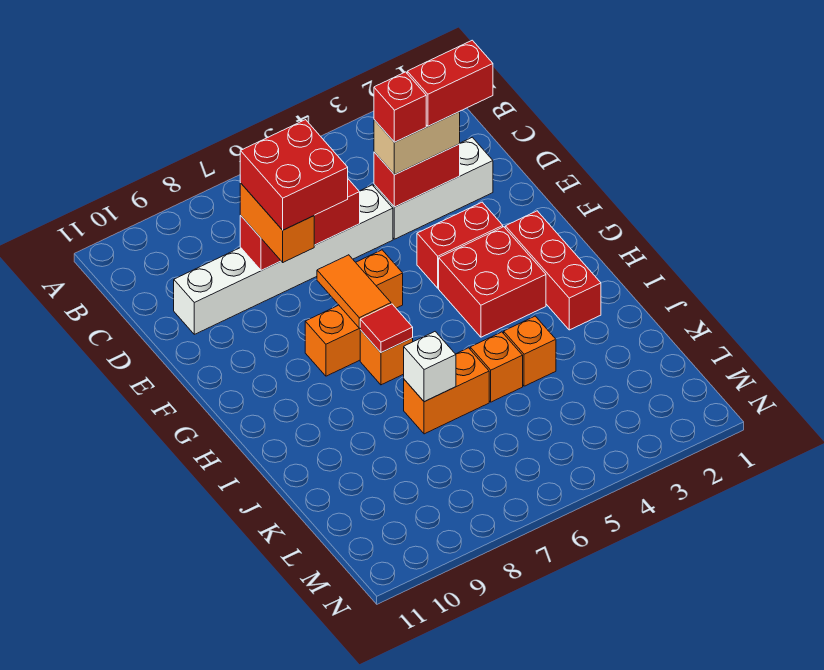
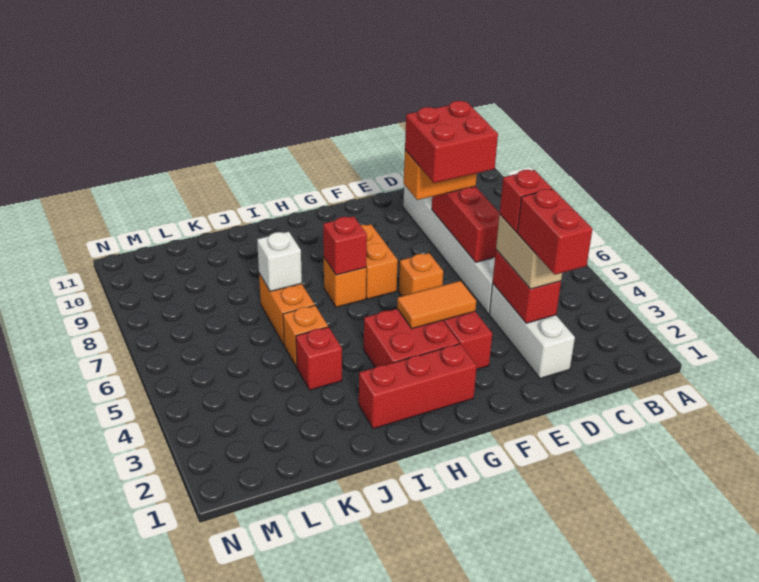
orange 1x2 tile [317,255,391,328] -> orange 1x2 tile moved to [397,281,476,329]
red 1x1 tile [360,304,413,353] -> red 1x1 brick [323,216,367,275]
orange 1x1 brick [504,316,556,386] -> red 1x1 brick [296,327,342,390]

